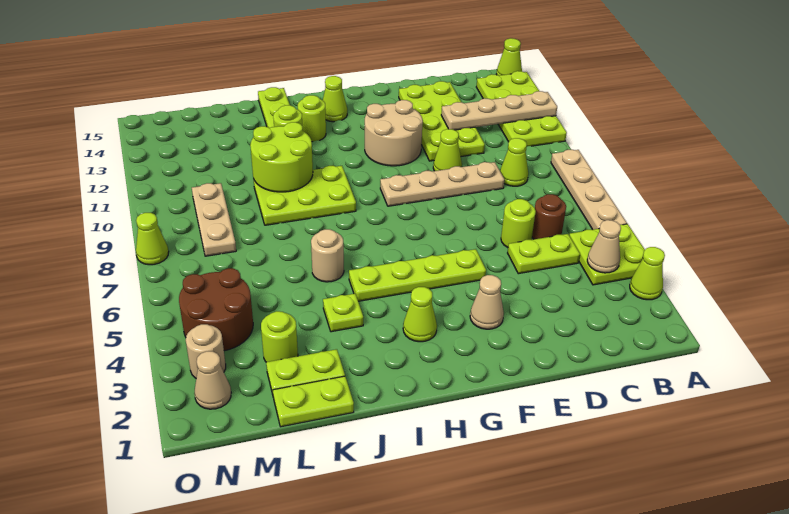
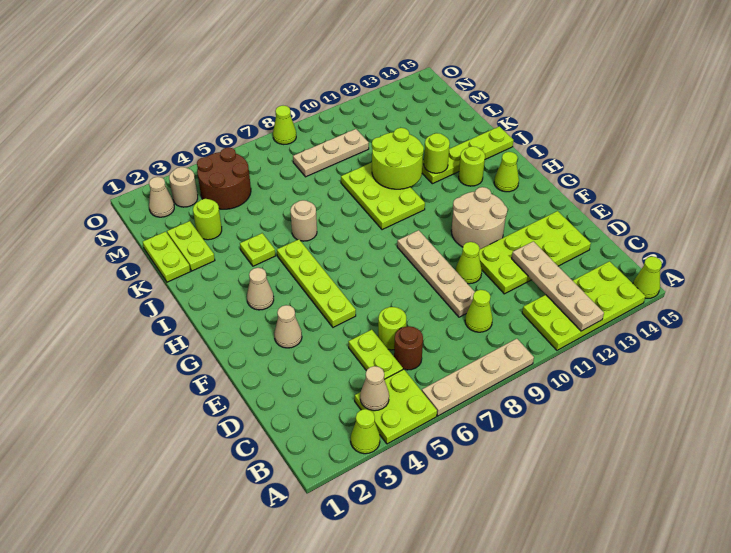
lime 1x1 cone [403,287,437,342] -> tan 1x1 cone [247,268,274,310]

